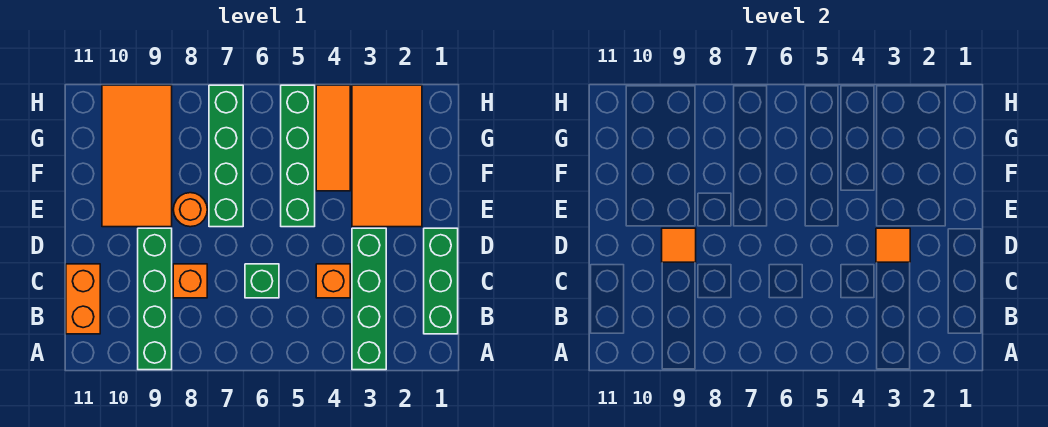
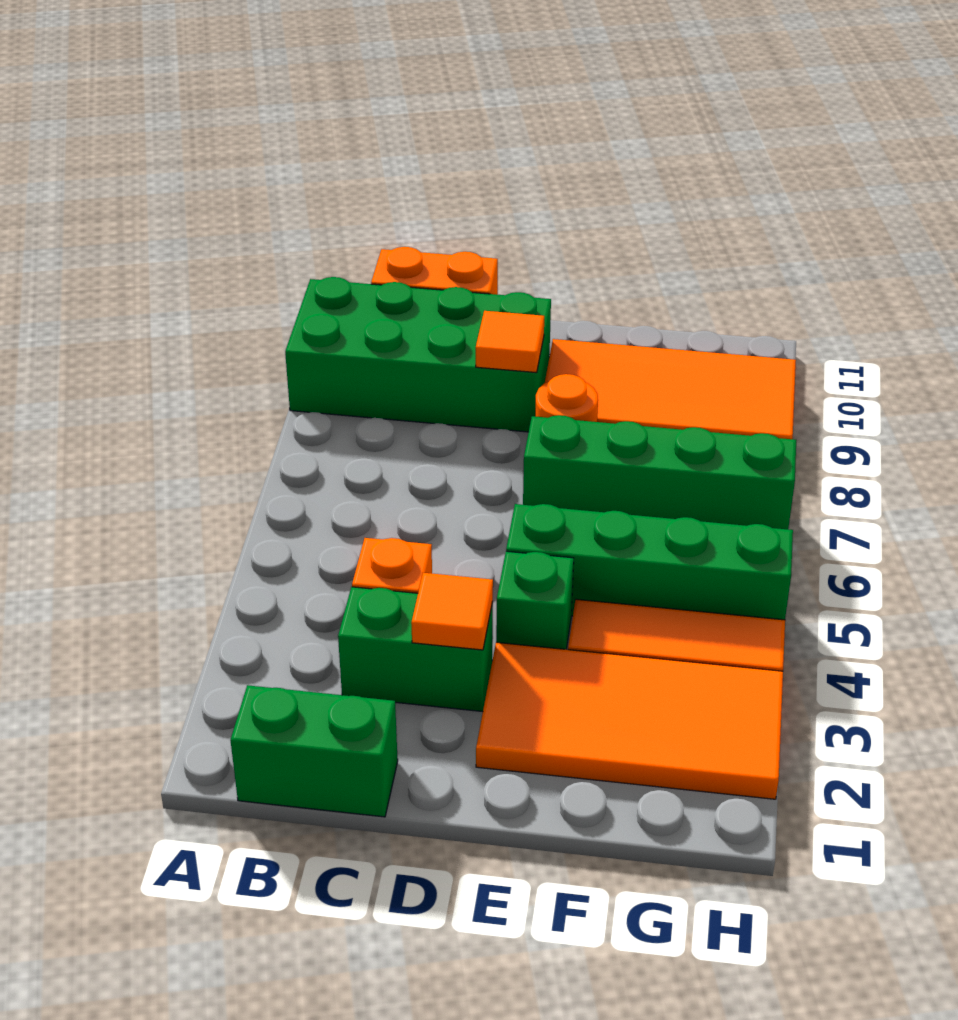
green 1x4 brick [352,228,386,370] -> green 1x2 brick [338,587,493,712]
green 1x4 brick [138,228,172,370] -> green 2x4 brick [285,277,551,432]
green 1x3 brick [424,228,458,334] -> green 1x2 brick [230,685,398,817]
green 1x1 brick [245,264,279,298] -> green 1x1 brick moved to [496,551,574,649]
orange 1x1 brick [173,264,207,298] -> none

